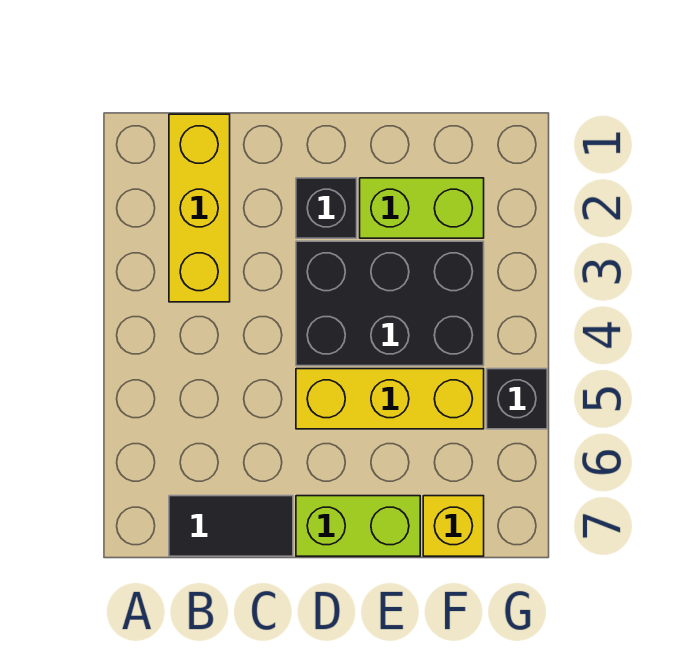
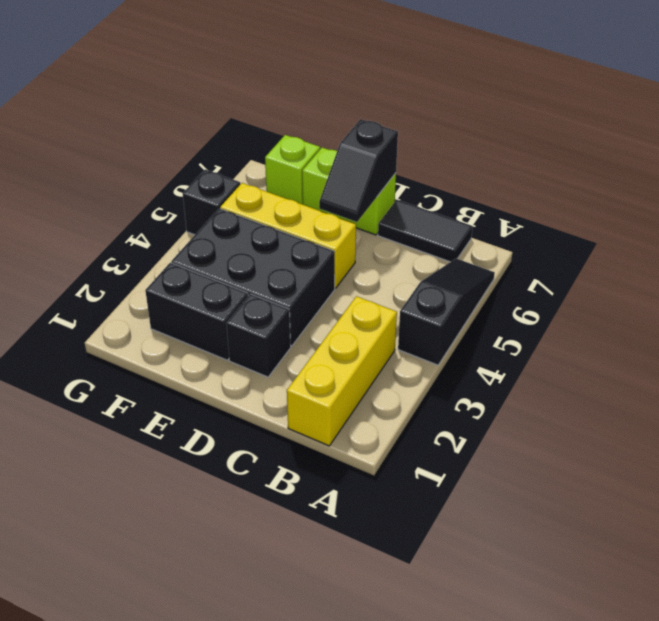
none -> black 1x3 slope [398,259,495,365]
none -> black 1x2 slope [319,119,398,222]
lime 1x2 brick [360,178,484,238] -> black 1x2 brick [145,263,248,360]
yellow 1x1 brick [423,496,484,556] -> lime 1x1 brick [265,135,320,205]

